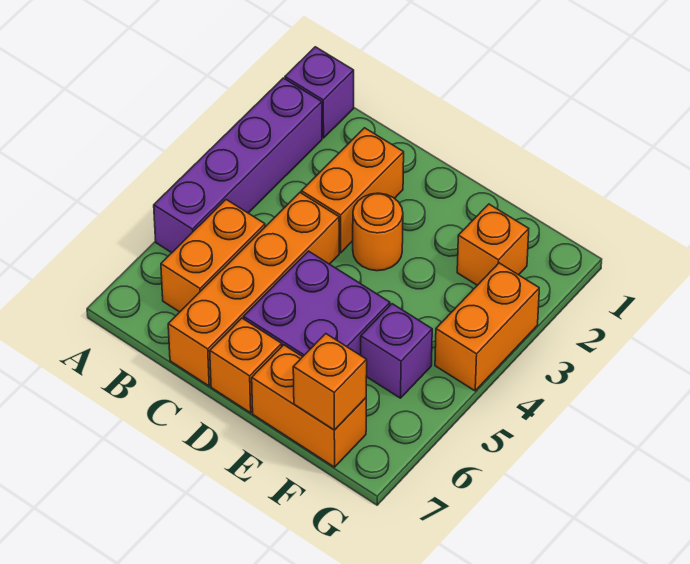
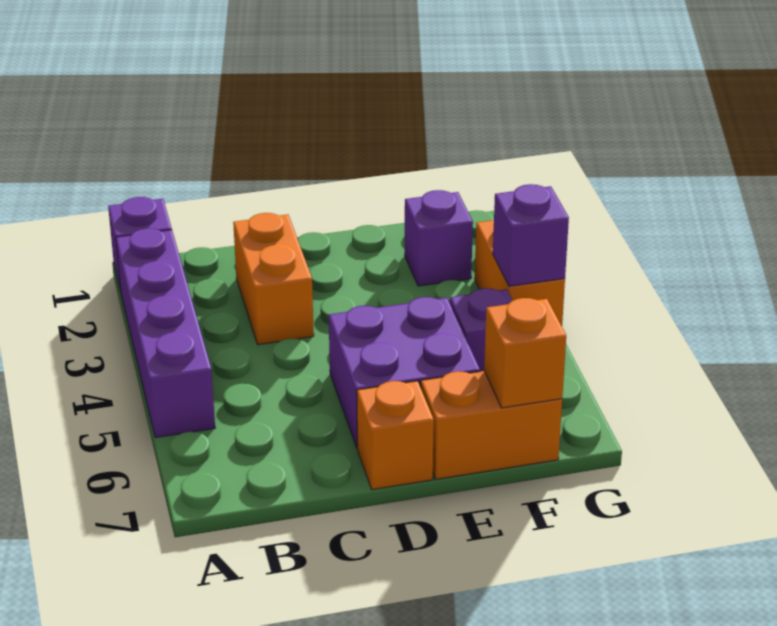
orange 1x2 brick [161,200,265,312] -> none
orange 1x4 brick [168,193,339,386] -> none
orange 1x1 round brick [353,193,403,271] -> none
orange 1x1 brick [457,204,529,285] -> purple 1x1 brick [405,190,473,286]
none -> purple 1x1 brick [493,184,569,286]

